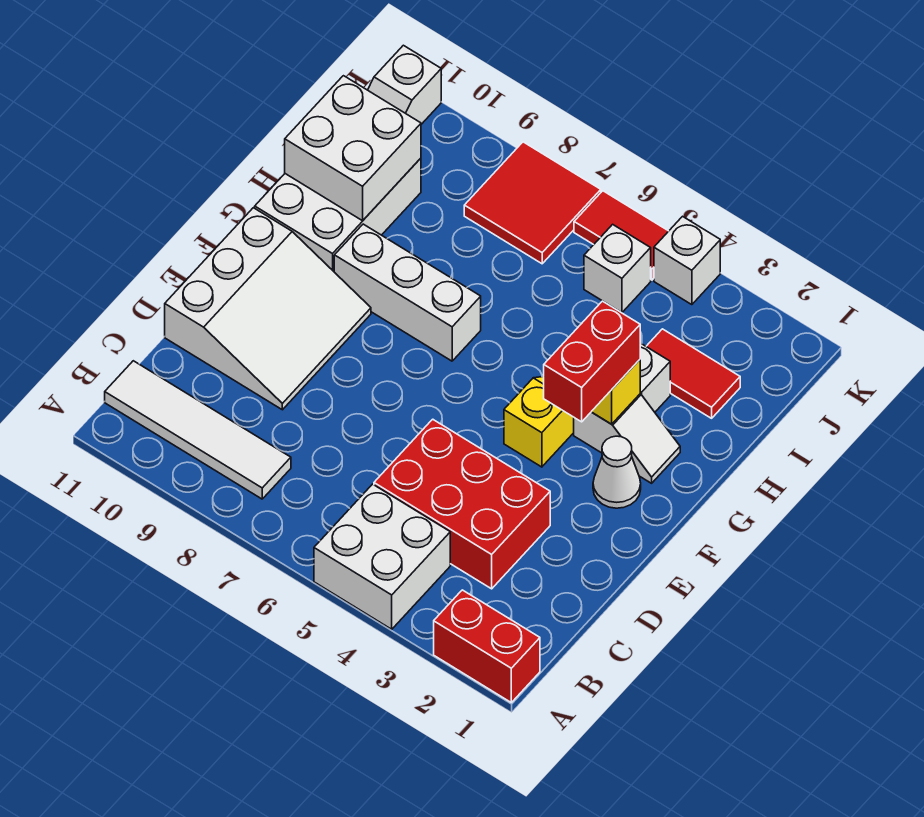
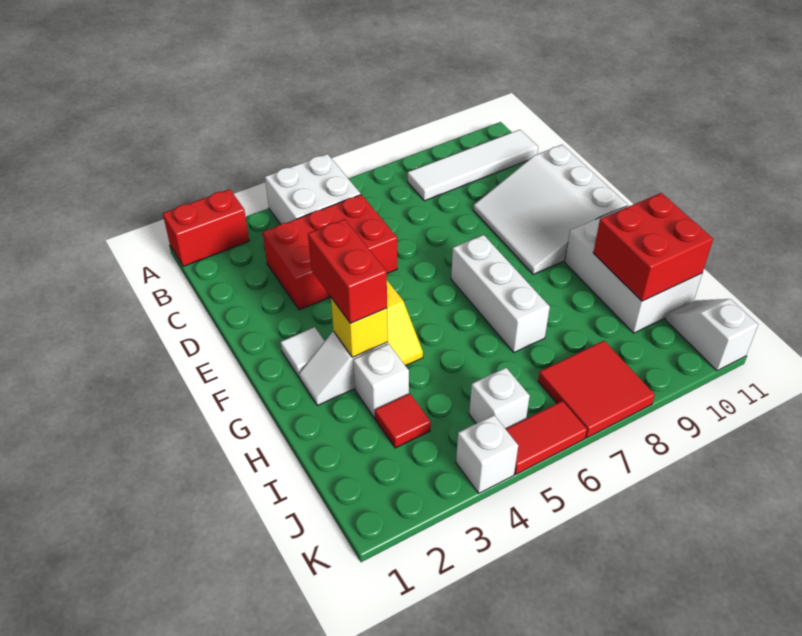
white 1x1 cone [593,436,641,508] -> white 1x1 tile [281,327,325,377]
white 1x3 brick [334,224,481,361] -> white 1x3 brick turned to [451,235,550,352]
white 2x2 brick [285,76,421,221] -> red 2x2 brick [593,193,713,301]
red 1x2 tile [646,329,740,418] -> red 1x1 tile [375,393,431,448]

